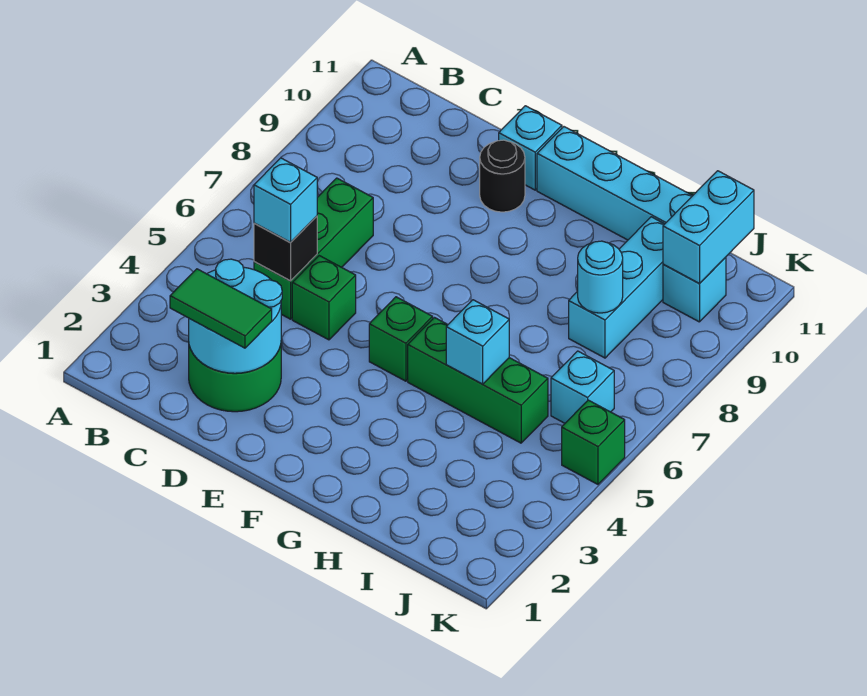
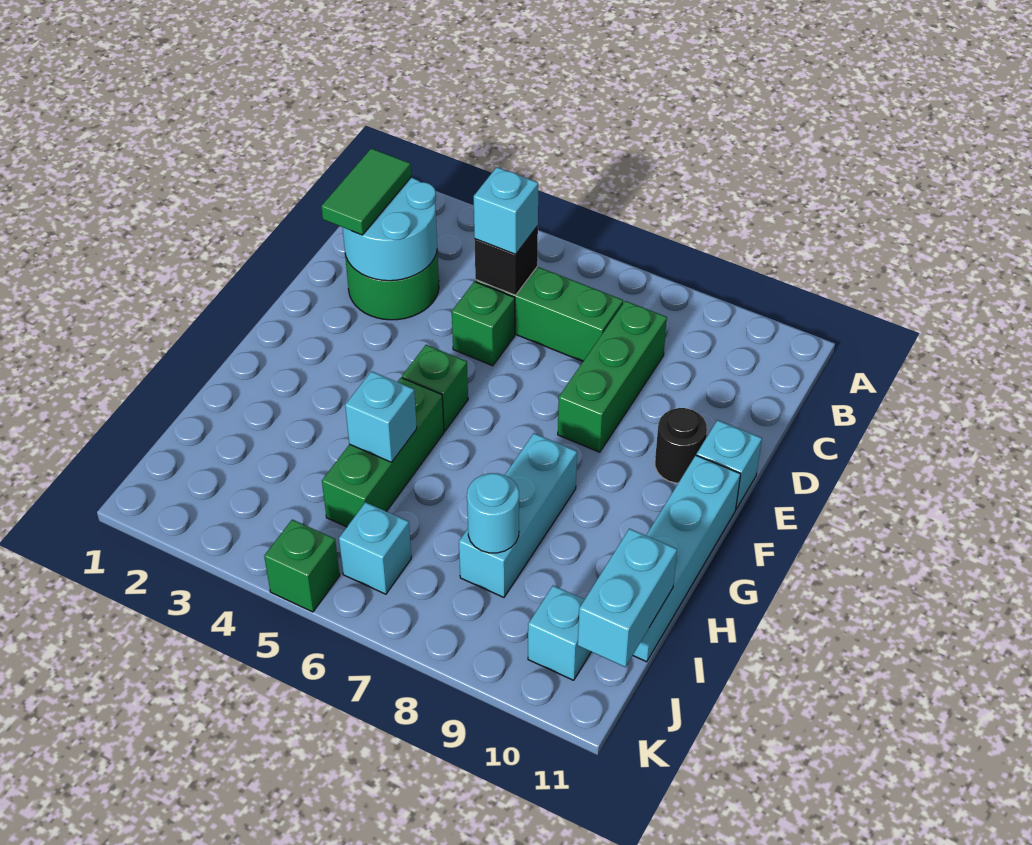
none -> green 1x3 brick [558,301,667,452]
cyan 1x3 brick [569,217,664,358] -> cyan 1x3 brick turned to [459,433,577,597]
cyan 1x2 brick [663,171,754,283] -> cyan 1x2 brick turned to [578,529,677,667]

